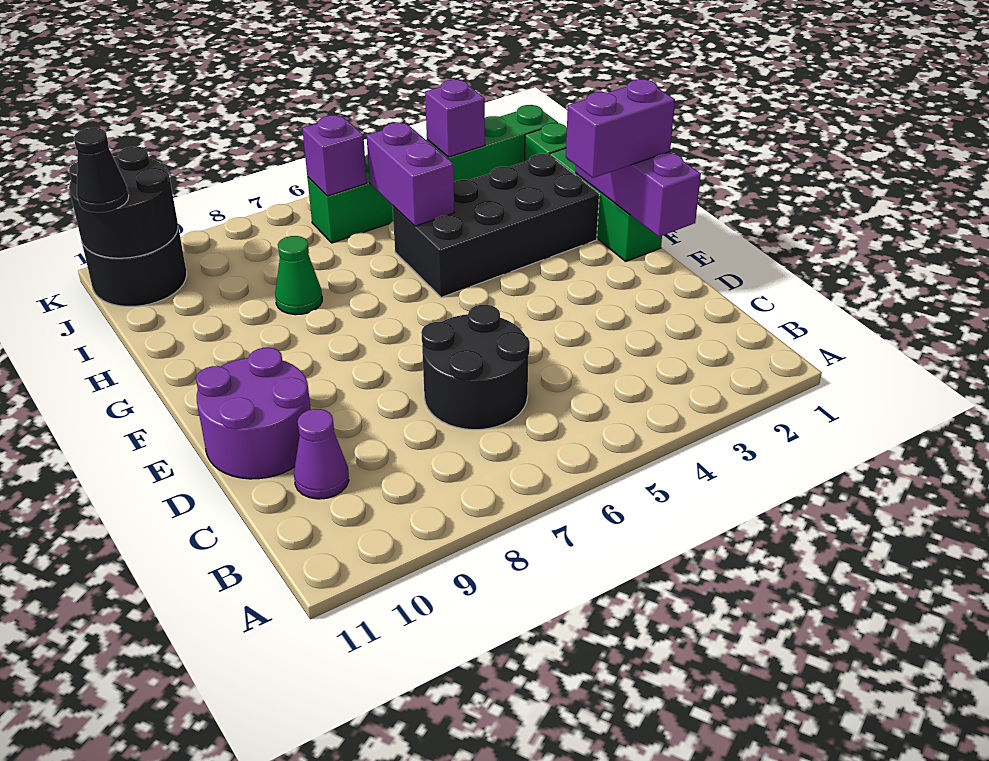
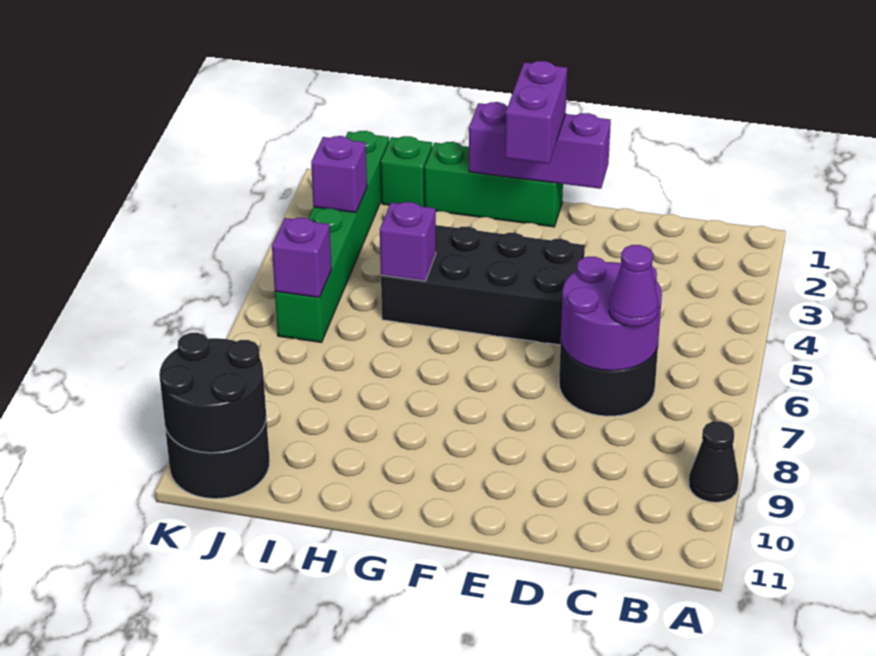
purple 1x1 cone [294,409,349,499] -> purple 1x1 cone moved to [609,245,658,327]
purple 2x2 round brick [196,347,311,479] -> purple 2x2 round brick moved to [561,257,662,371]
black 2x4 brick [393,154,599,298] -> black 2x4 brick turned to [381,225,585,345]
purple 1x2 brick [367,123,455,226] -> purple 1x1 brick [380,202,436,281]
green 1x1 cone [275,236,322,315] -> none
black 1x1 cone [74,128,129,212] -> black 1x1 cone moved to [689,421,739,502]

